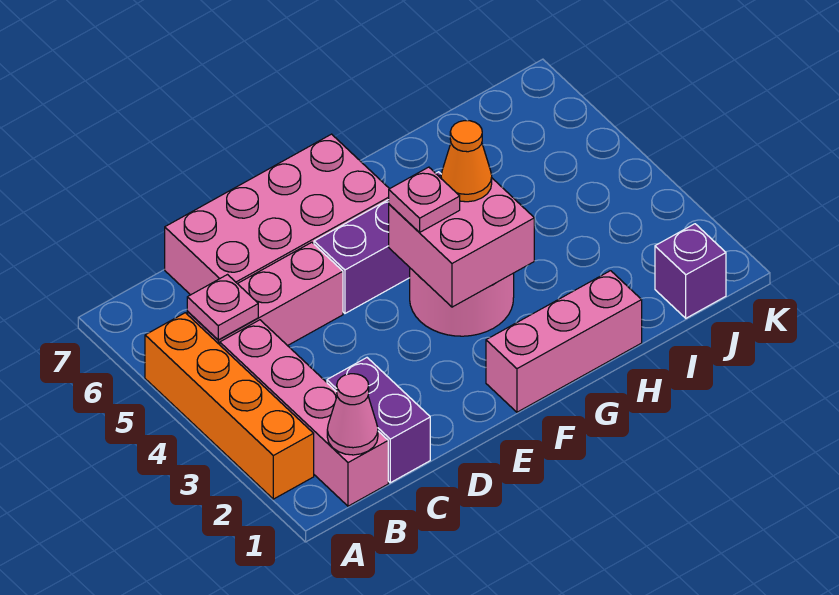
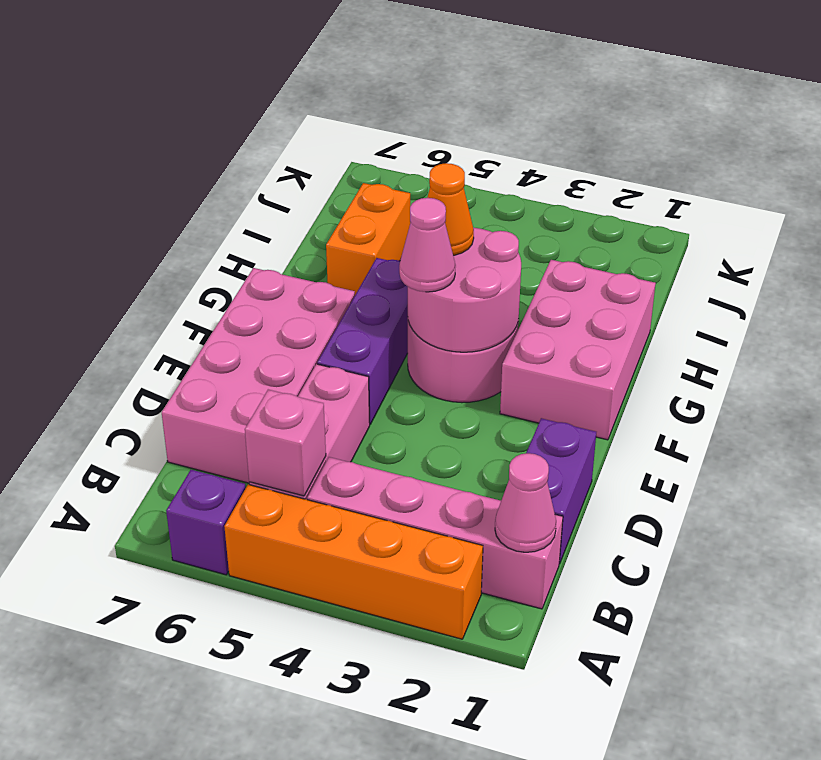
pink 1x1 plate [187,275,258,340] -> pink 1x1 brick [245,390,326,496]
purple 1x2 brick [327,358,430,483] -> purple 1x2 brick turned to [526,418,596,564]
pink 1x3 brick [486,271,642,412] -> pink 2x3 brick [500,260,656,440]
pink 2x2 brick [389,175,534,307] -> pink 2x2 round brick [408,227,521,352]
pink 1x1 plate [389,167,460,233] -> pink 1x1 cone [399,198,456,292]
none -> orange 1x2 brick [326,183,410,295]
purple 1x1 brick [655,224,726,318] -> purple 1x1 brick moved to [166,470,246,575]

